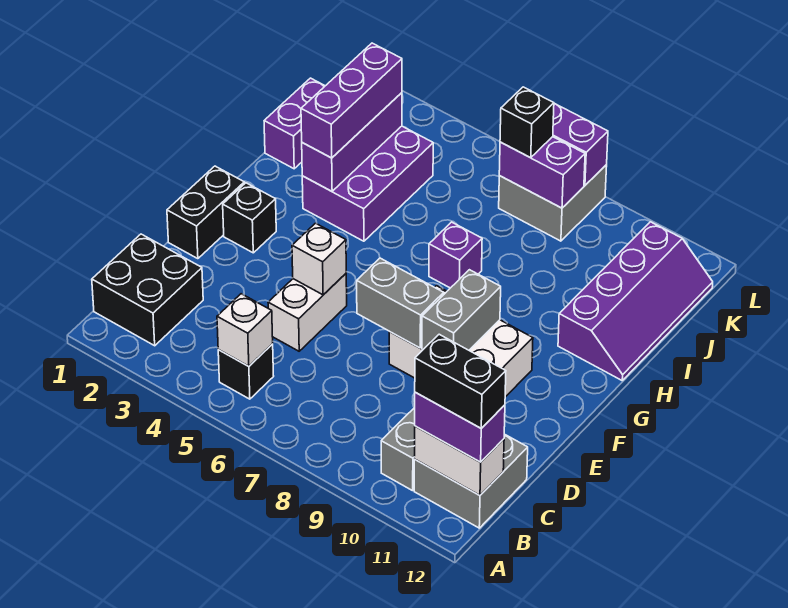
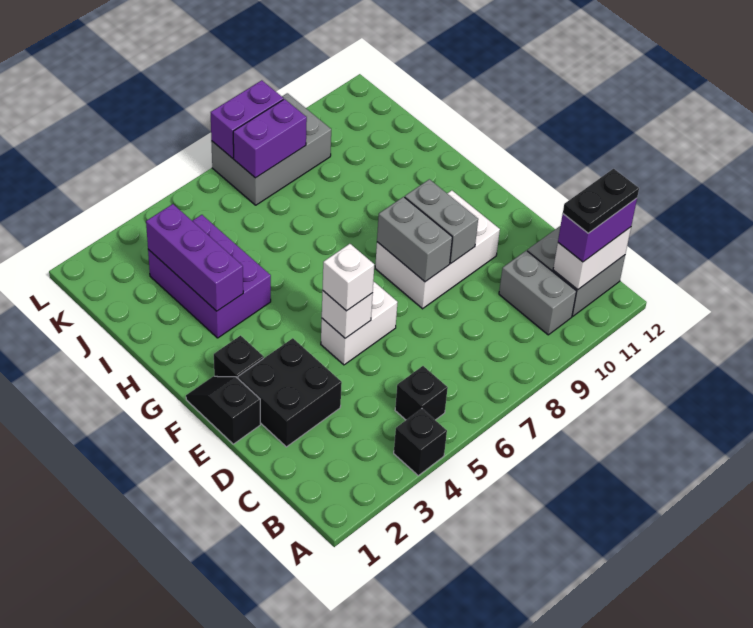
black 2x2 brick [92,234,203,346] -> black 2x2 brick moved to [238,338,342,447]
white 1x1 brick [217,294,273,366] -> white 1x1 brick moved to [323,244,374,311]
black 1x2 brick [415,334,506,428] -> black 1x2 plate [563,169,639,233]
white 1x2 brick [268,274,347,351] -> white 1x2 brick turned to [321,282,398,365]
black 1x2 brick [167,166,244,259] -> black 1x2 slope [186,376,260,444]
grey 1x2 brick [357,258,444,348] -> grey 1x2 brick turned to [377,197,452,282]
purple 1x3 brick [301,43,402,158] -> none
purple 1x1 brick [429,222,482,288] -> none
purple 2x4 slope [558,222,713,380] -> none
purple 1x2 brick [264,78,325,169] -> none
grey 2x2 brick [499,165,607,241] -> grey 2x3 brick [211,93,331,205]
black 1x1 brick [500,87,554,158] -> black 1x1 brick moved to [394,409,447,476]

